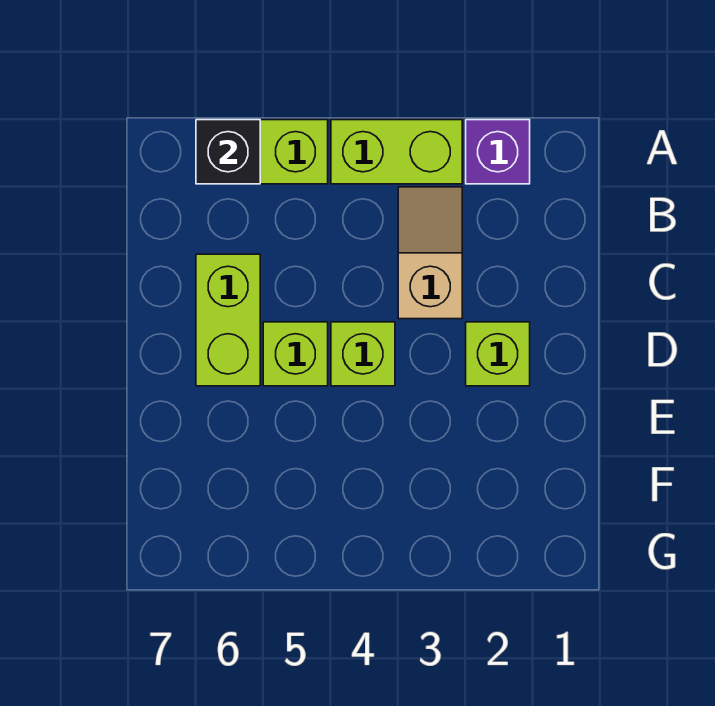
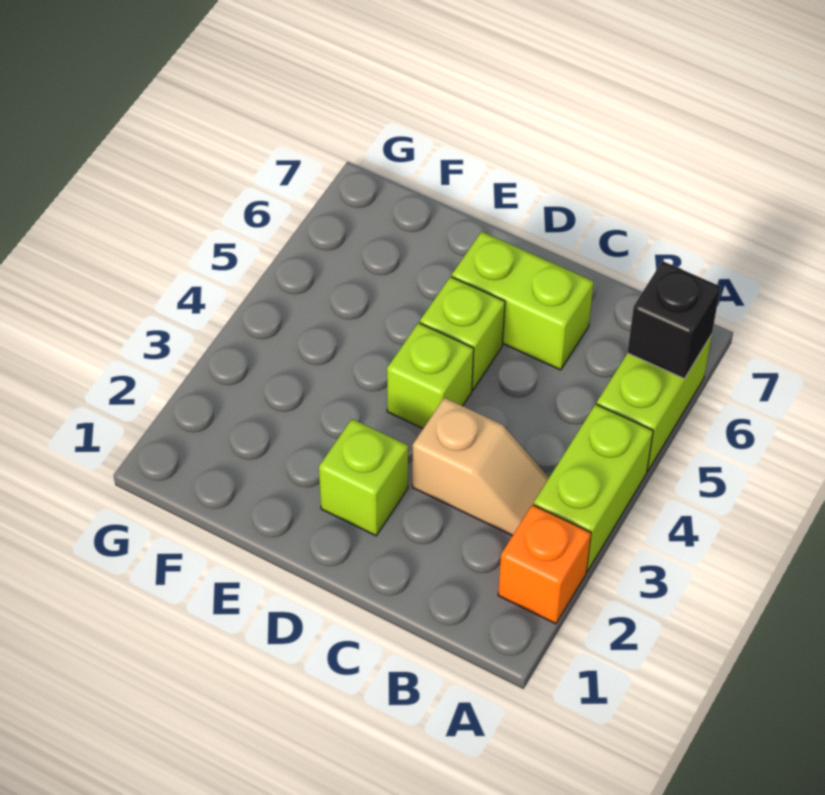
purple 1x1 brick [466,120,530,184] -> orange 1x1 brick [498,505,591,624]

